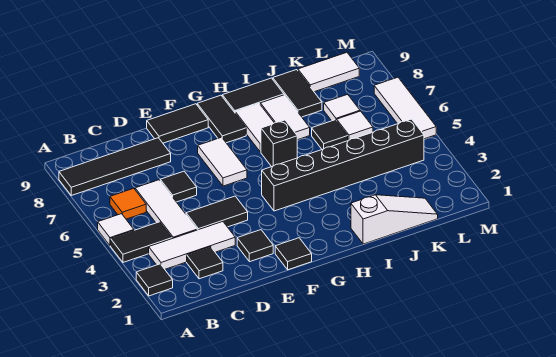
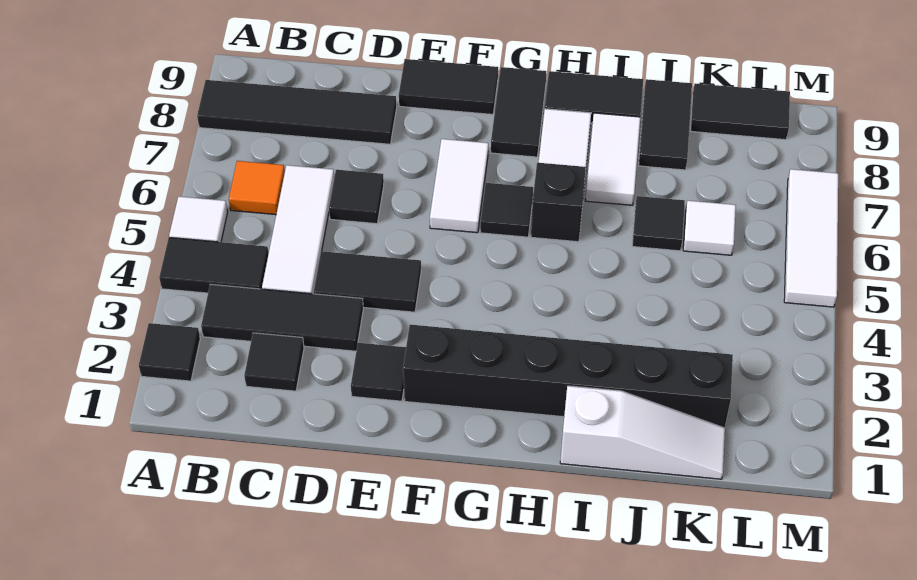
white 1x3 tile [149,222,235,269] -> black 1x3 tile [201,284,363,351]
black 1x1 tile [275,238,312,270] -> black 1x1 tile moved to [480,183,533,237]
black 1x6 brick [262,119,424,211] -> black 1x6 brick moved to [403,325,733,428]
white 1x1 tile [324,94,360,121] -> none
white 1x2 tile [298,52,359,92] -> black 1x2 tile [691,84,790,140]

